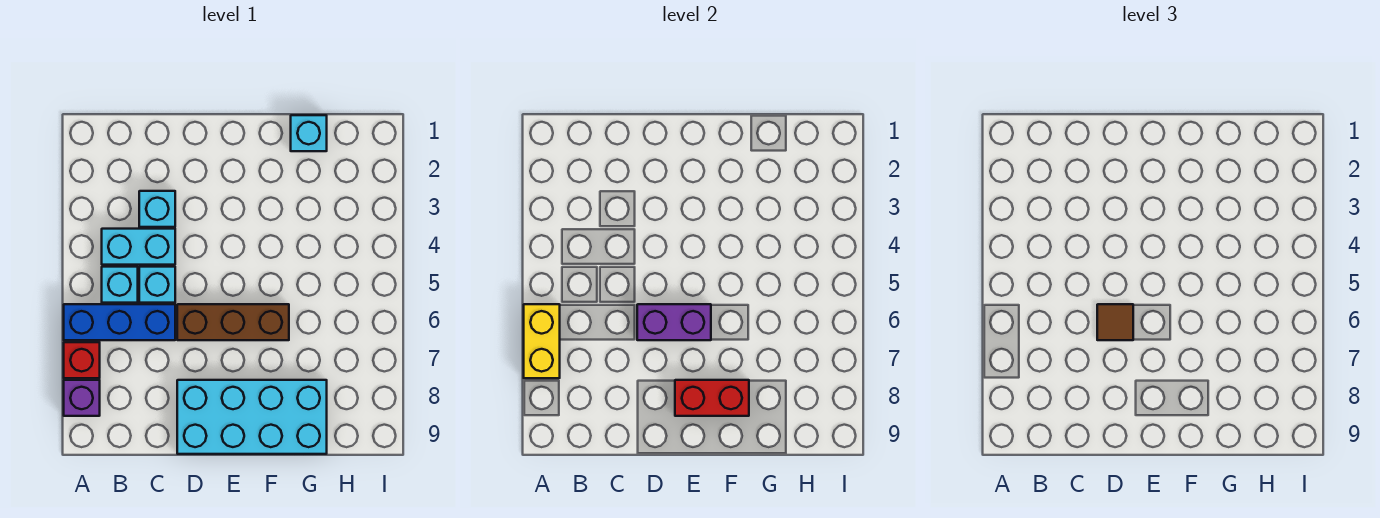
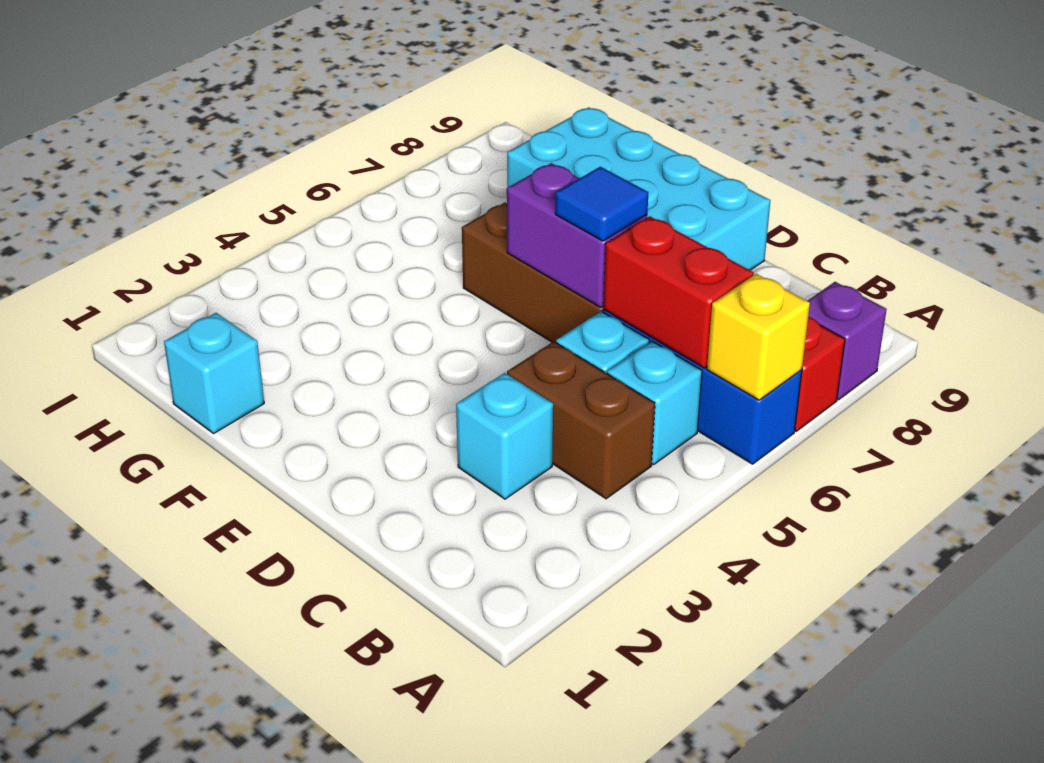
yellow 1x2 brick [524,304,560,378] -> yellow 1x1 brick [707,274,810,400]
cyan 1x2 brick [102,229,175,265] -> brown 1x2 brick [507,342,655,499]
brown 1x1 tile [1097,304,1133,340] -> blue 1x1 tile [555,167,649,241]
red 1x2 brick [675,380,749,416] -> red 1x2 brick moved to [603,216,754,368]

